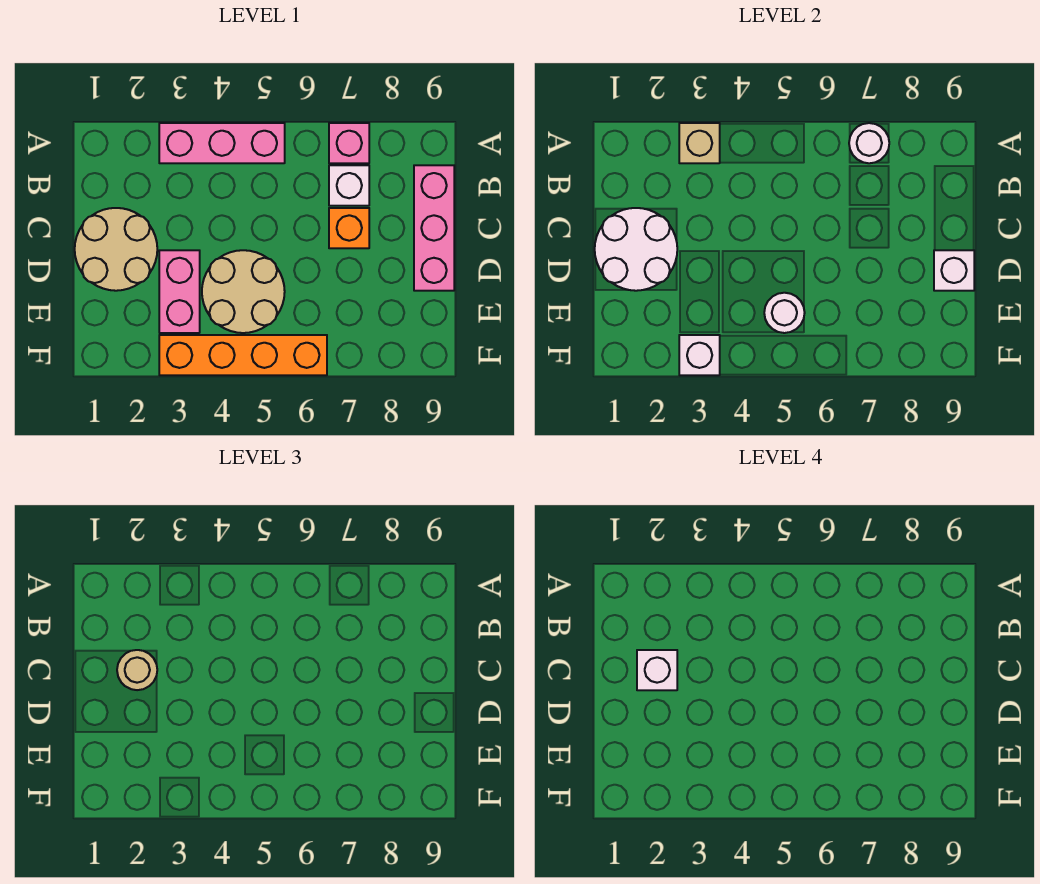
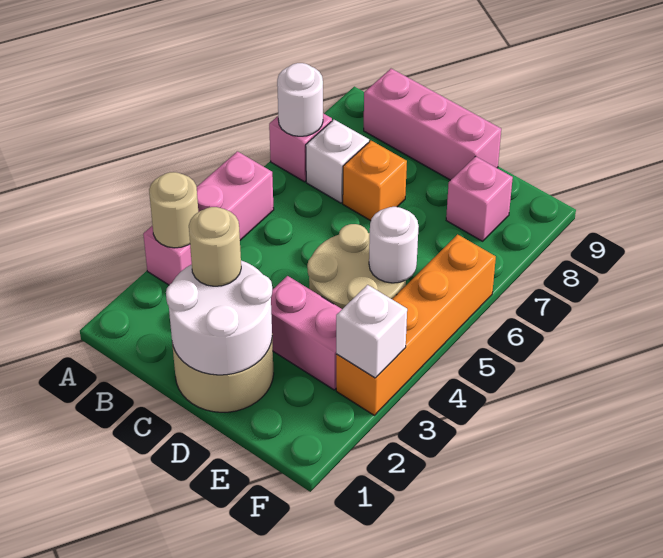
tan 1x1 brick [679,123,720,163] -> tan 1x1 round brick [149,172,198,248]
white 1x1 brick [637,650,677,690] -> none
white 1x1 brick [934,250,974,291] -> none
none -> pink 1x1 brick [446,156,513,241]

